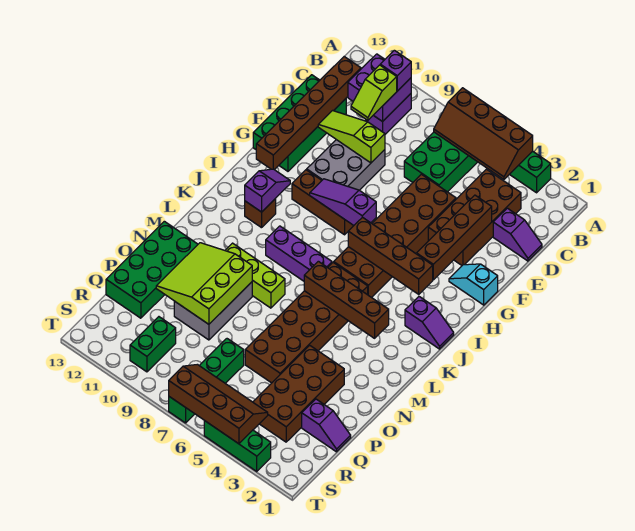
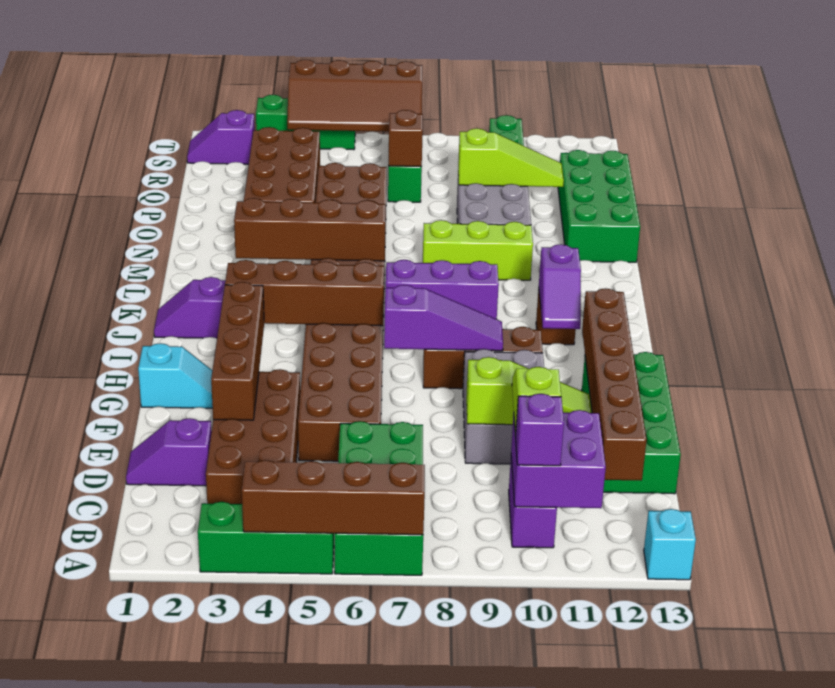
none -> cyan 1x1 brick [644,509,696,580]
lime 3x3 slope [156,243,252,324] -> lime 1x3 slope [458,128,564,187]
purple 1x2 slope [302,399,351,452] -> purple 1x2 slope moved to [187,110,255,164]
none -> brown 1x1 brick [388,110,423,166]

